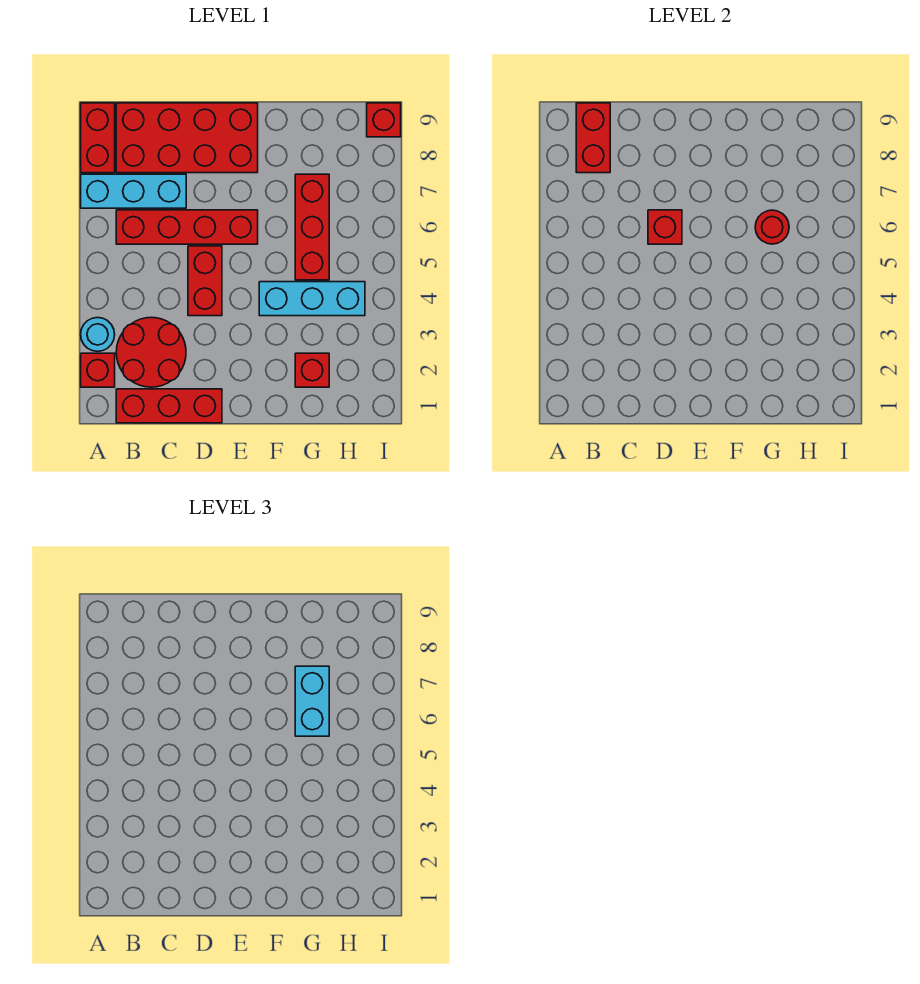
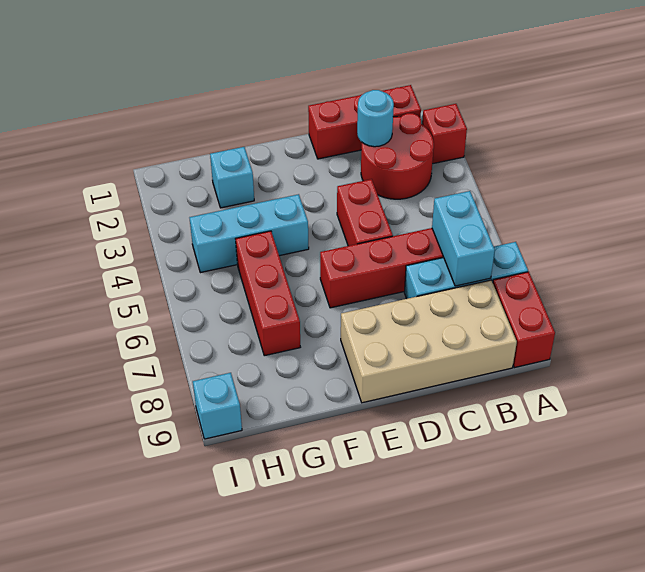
cyan 1x1 round brick [81,318,115,351] -> cyan 1x1 round brick moved to [357,90,394,147]
red 2x4 brick [116,103,258,173] -> tan 2x4 brick [341,280,517,403]
red 1x2 brick [576,103,610,173] -> none
red 1x1 brick [648,210,682,244] -> none
red 1x1 brick [295,353,329,387] -> cyan 1x1 brick [210,147,254,208]
red 1x1 round brick [755,210,789,244] -> none
cyan 1x2 brick [295,666,329,736] -> cyan 1x2 brick moved to [432,191,495,286]
red 1x1 brick [367,103,401,137] -> cyan 1x1 brick [193,373,242,439]

